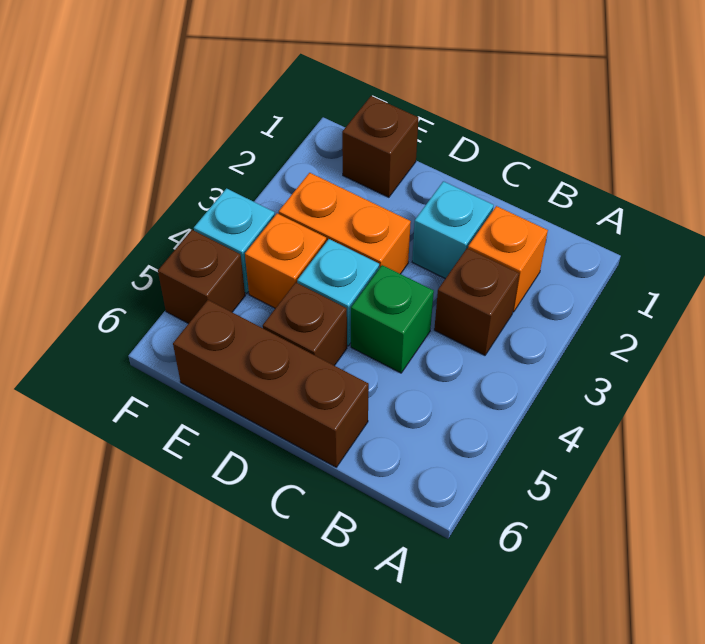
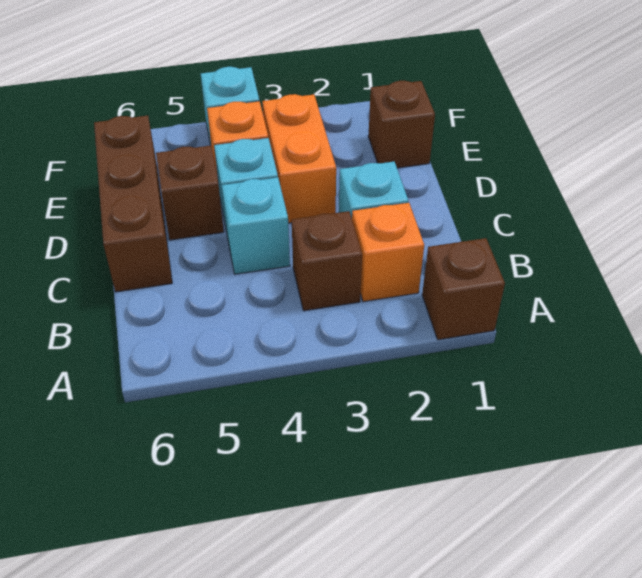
green 1x1 brick [351,265,434,373] -> cyan 1x1 brick [222,177,290,274]
brown 1x1 brick [158,230,245,324] -> brown 1x1 brick moved to [422,238,505,340]

